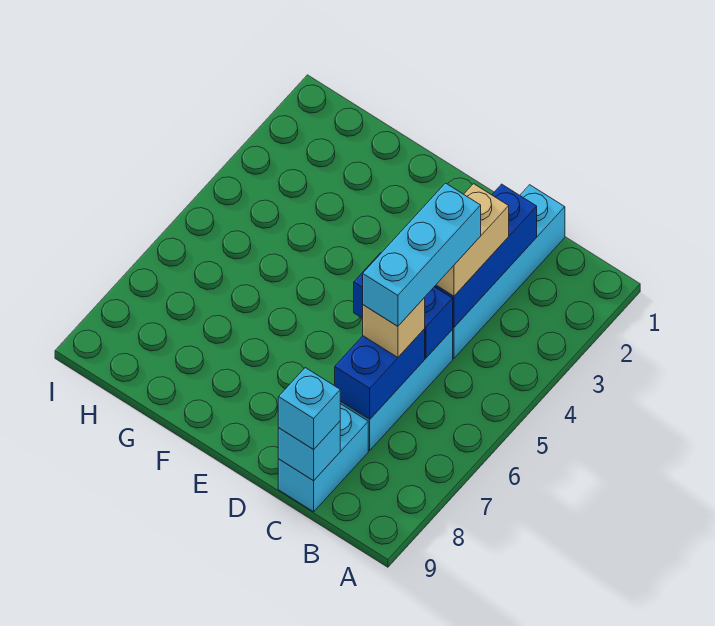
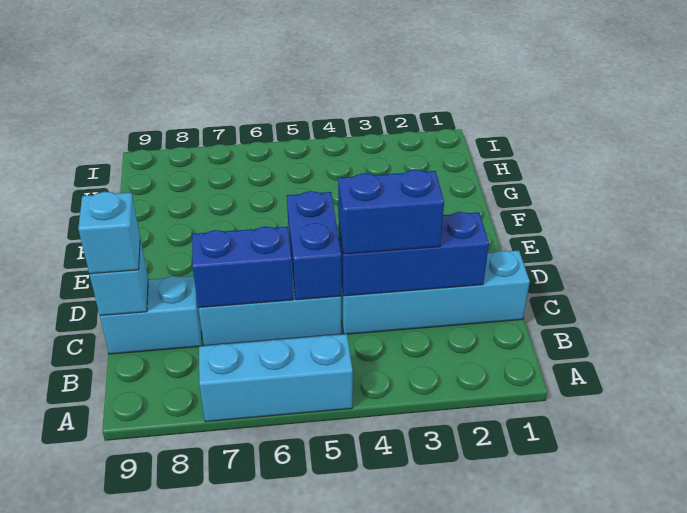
tan 1x2 brick [436,184,509,296] -> blue 1x2 brick [338,170,444,254]
cyan 1x3 brick [363,183,481,326] -> cyan 1x3 brick moved to [199,334,353,422]
tan 1x1 brick [363,298,425,357] -> none

